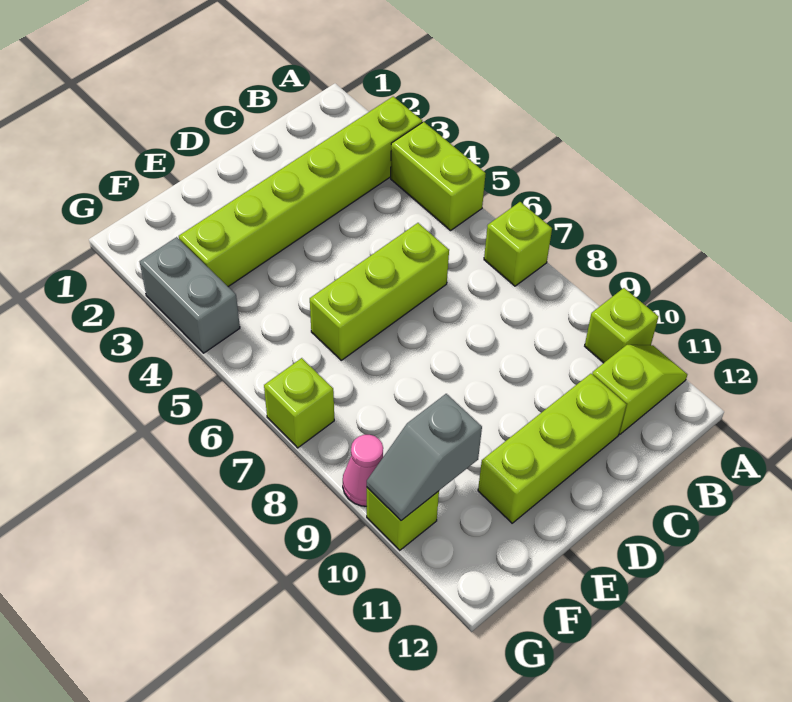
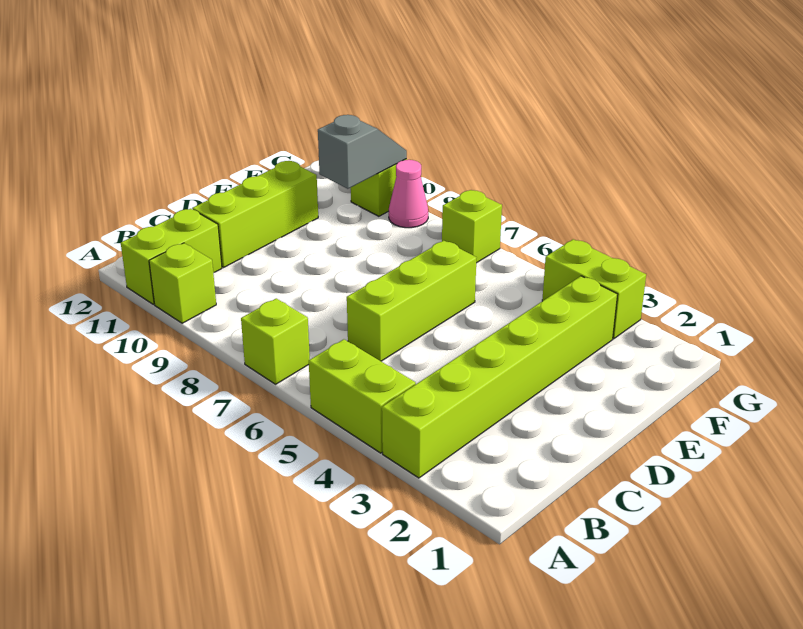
lime 1x2 slope [592,345,687,434] -> lime 1x2 brick [121,209,222,304]
grey 1x2 brick [140,237,240,353] -> lime 1x2 brick [542,239,646,339]

